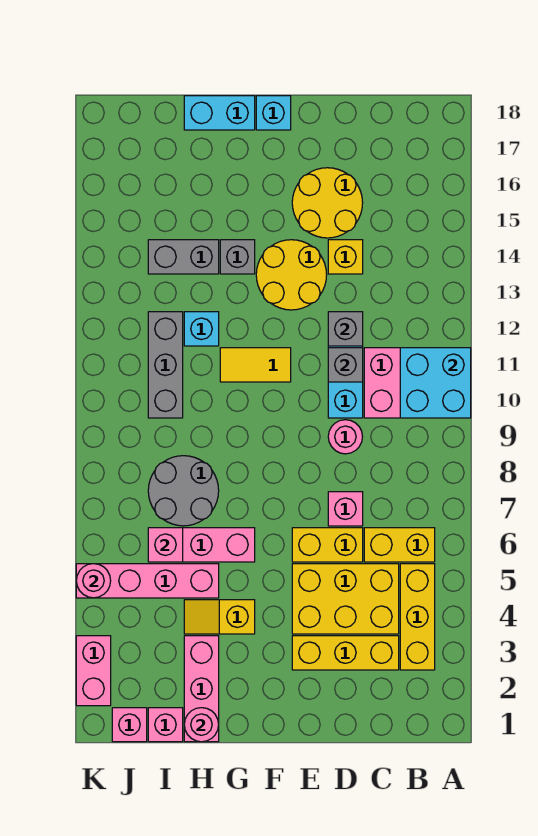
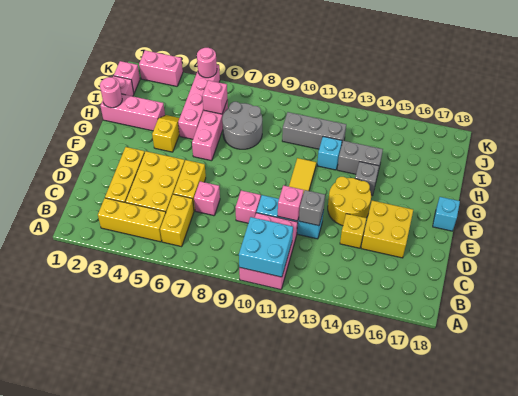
pink 1x1 round brick [328,420,363,454] -> pink 1x1 brick [236,191,261,223]
grey 1x1 brick [328,348,363,382] -> pink 1x1 brick [278,185,304,221]
yellow 2x2 round brick [292,168,363,238] -> yellow 2x2 brick [361,201,413,258]
cyan 1x2 brick [184,96,255,130] -> none
grey 1x2 brick [148,240,219,274] -> grey 1x2 brick turned to [337,141,383,174]

